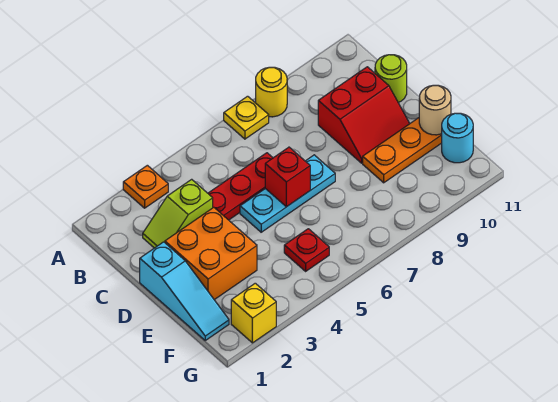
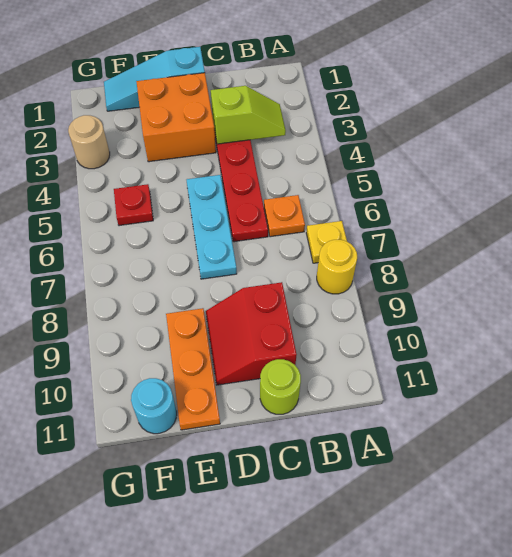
orange 1x1 plate [123,165,168,208] -> orange 1x1 plate moved to [264,195,305,237]
lime 1x2 slope [143,179,213,248] -> lime 1x2 slope turned to [211,86,286,144]
red 1x1 brick [265,147,310,207] -> none
tan 1x1 round brick [419,85,451,135] -> tan 1x1 round brick moved to [68,115,110,169]
yellow 1x1 brick [231,283,276,343] -> none

